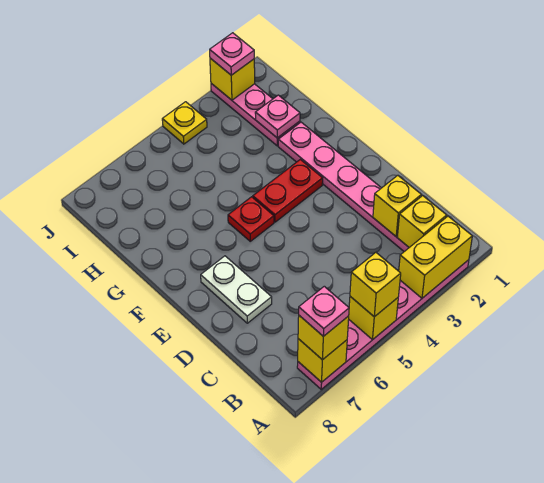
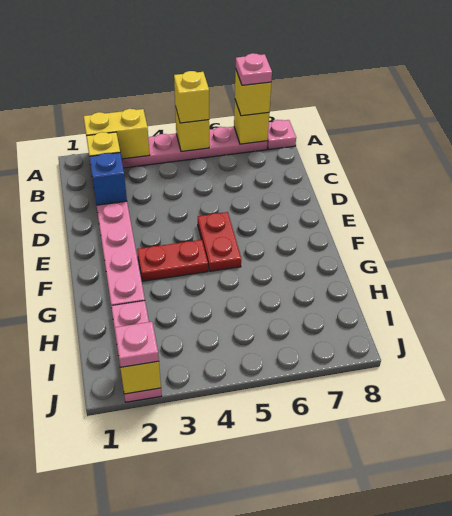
yellow 1x1 brick [373,175,421,236] -> blue 1x1 brick [89,153,127,205]
white 1x2 plate [201,256,272,323] -> none
red 1x1 plate [228,197,274,241] -> red 1x2 plate [198,212,241,271]
pink 1x1 plate [255,95,300,138] -> pink 1x1 plate moved to [267,120,296,149]
yellow 1x1 plate [162,102,207,144] -> none

